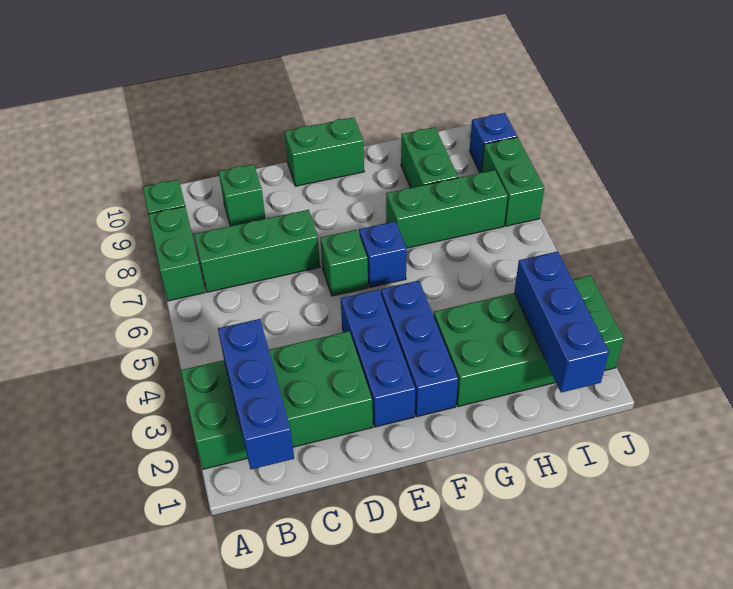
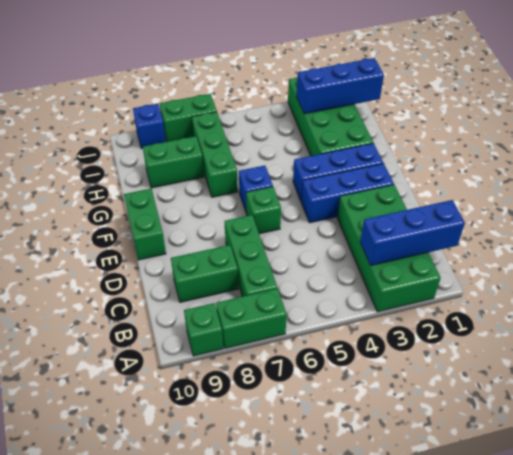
green 1x1 brick [219,164,265,226] -> green 1x2 brick [171,245,239,302]

